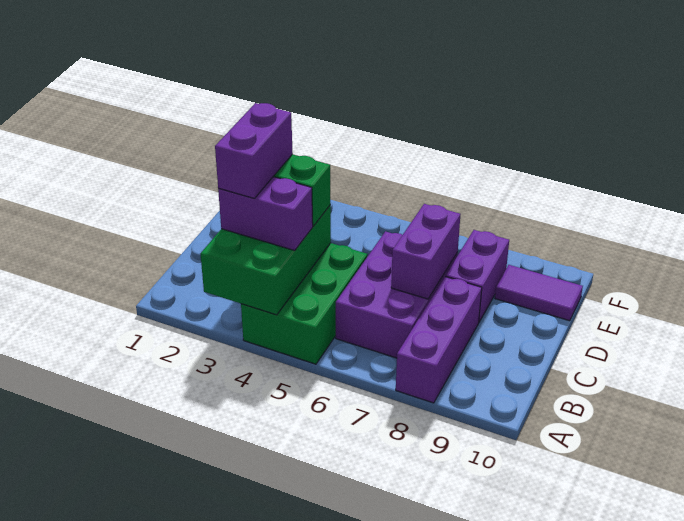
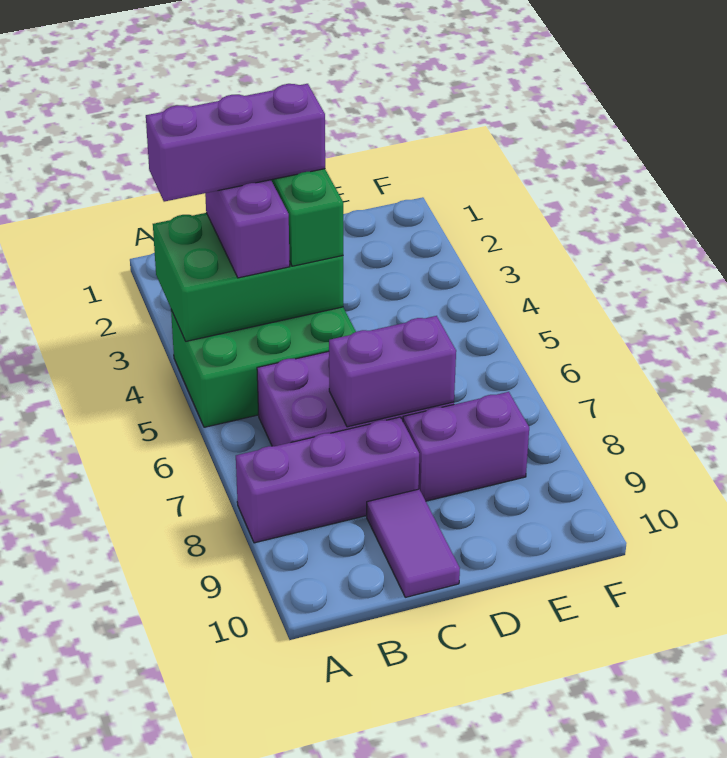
purple 1x2 brick [215,103,293,198] -> purple 1x3 brick [146,84,325,202]
purple 1x2 tile [495,265,583,321] -> purple 1x2 tile moved to [367,489,460,597]

